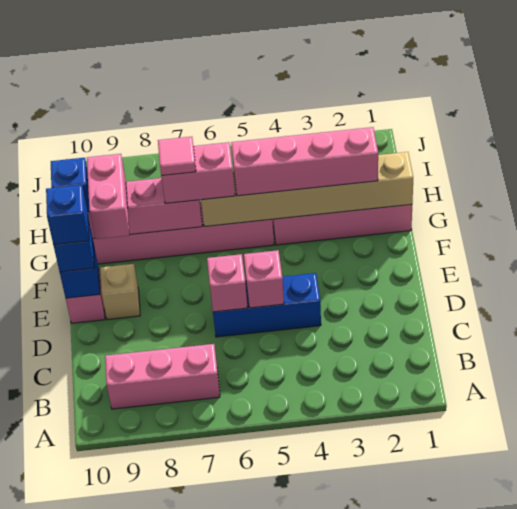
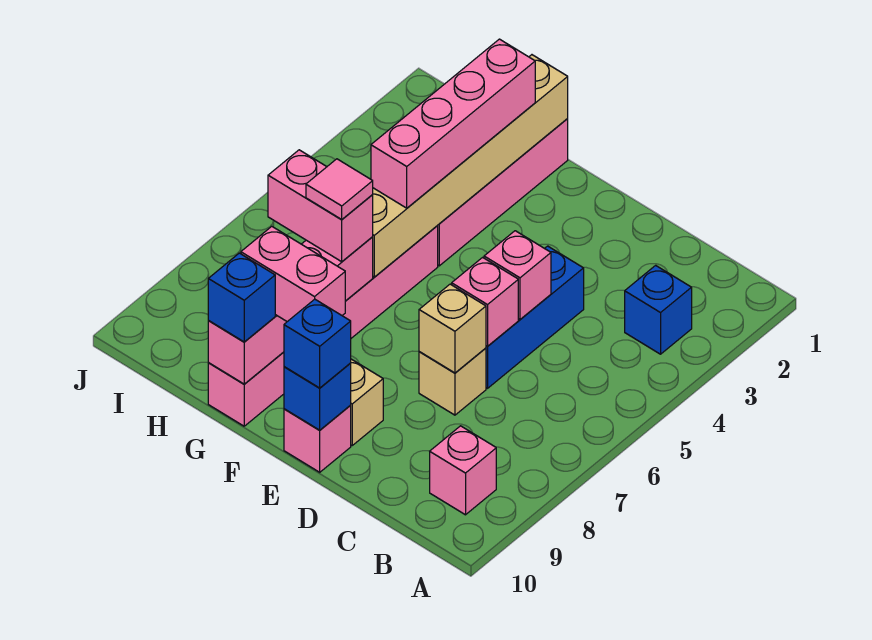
pink 1x3 brick [105,344,220,409] -> pink 1x1 brick [430,426,496,515]
none -> tan 1x1 brick [419,348,486,415]
none -> tan 1x1 brick [419,284,486,373]
blue 1x1 brick [46,185,89,245] -> blue 1x1 brick moved to [625,265,692,354]
pink 1x2 brick [161,142,235,203] -> pink 1x2 brick turned to [268,150,373,262]

